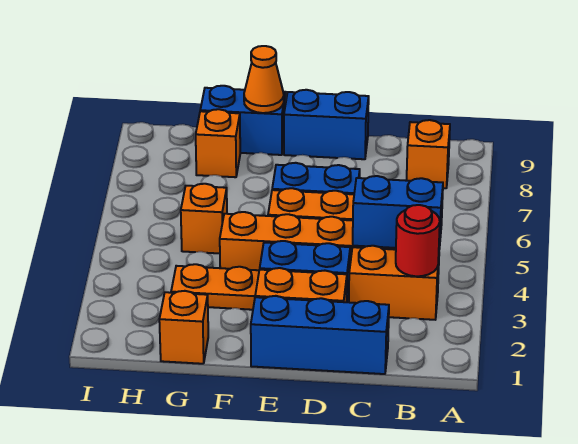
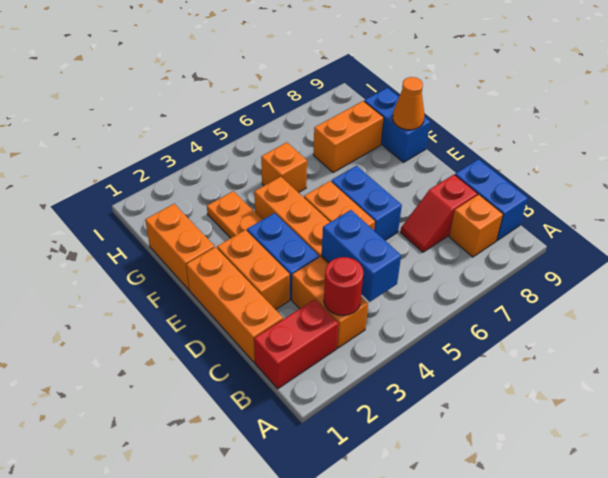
none -> red 1x2 brick [254,299,338,389]
blue 1x3 brick [251,296,389,374] -> orange 1x3 brick [186,247,283,362]
none -> red 1x2 slope [400,175,478,252]
blue 1x2 brick [284,90,369,159] -> blue 1x2 brick moved to [455,159,528,240]
orange 1x1 brick [159,291,208,364] -> orange 1x2 brick [145,204,215,290]
orange 1x1 brick [196,109,240,177] -> orange 1x2 brick [313,101,384,173]

